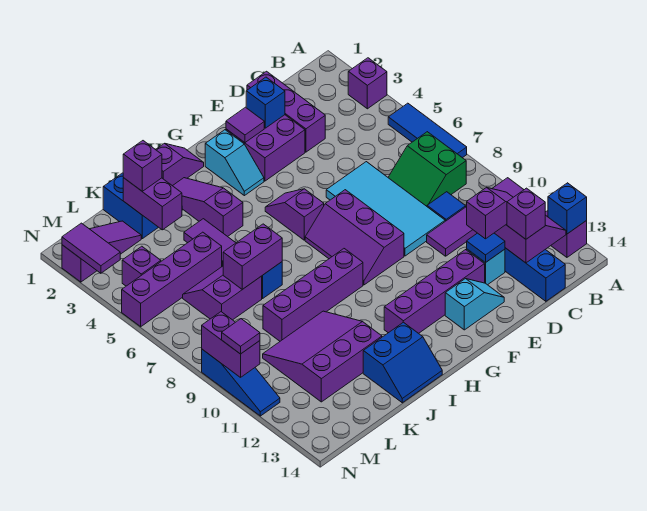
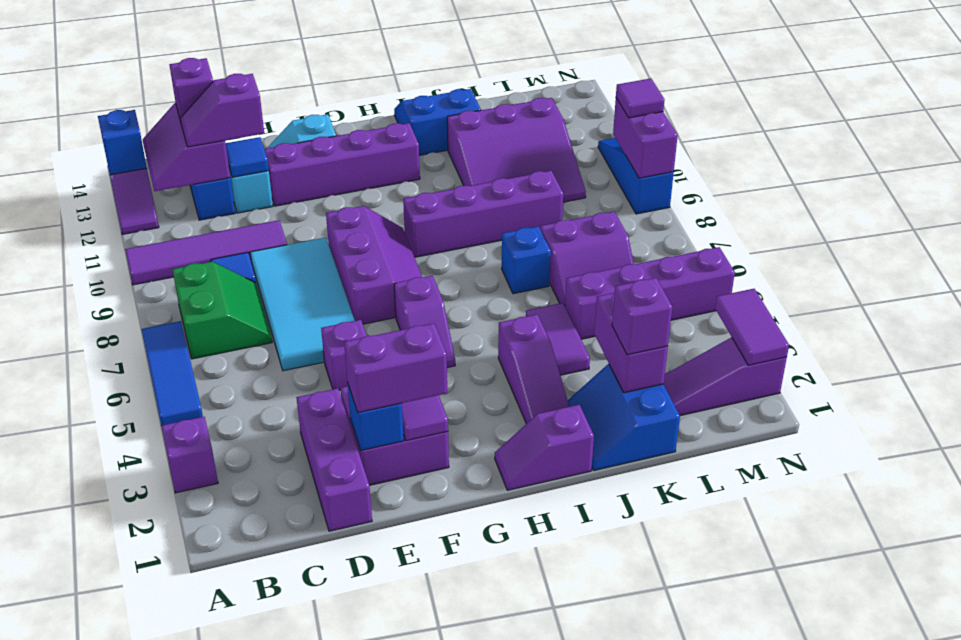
cyan 1x2 slope [205,130,264,196] -> none
purple 1x2 brick [223,224,282,289] -> purple 1x2 brick moved to [344,323,447,413]
purple 1x1 brick [122,246,161,286] -> purple 1x1 brick moved to [321,320,367,390]

